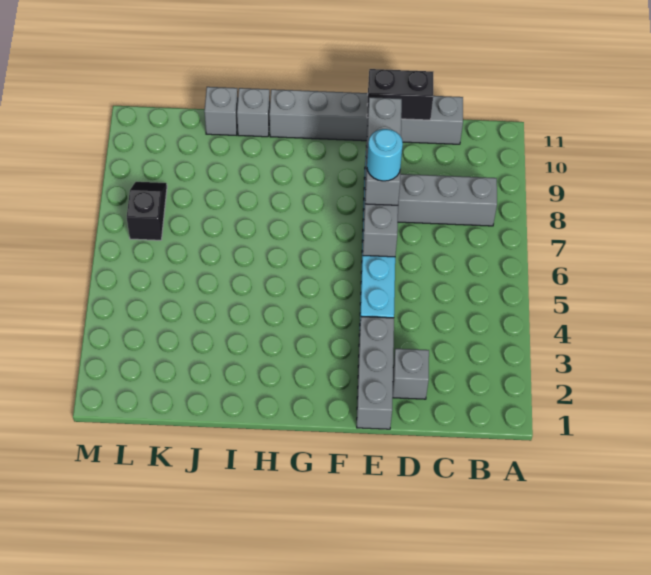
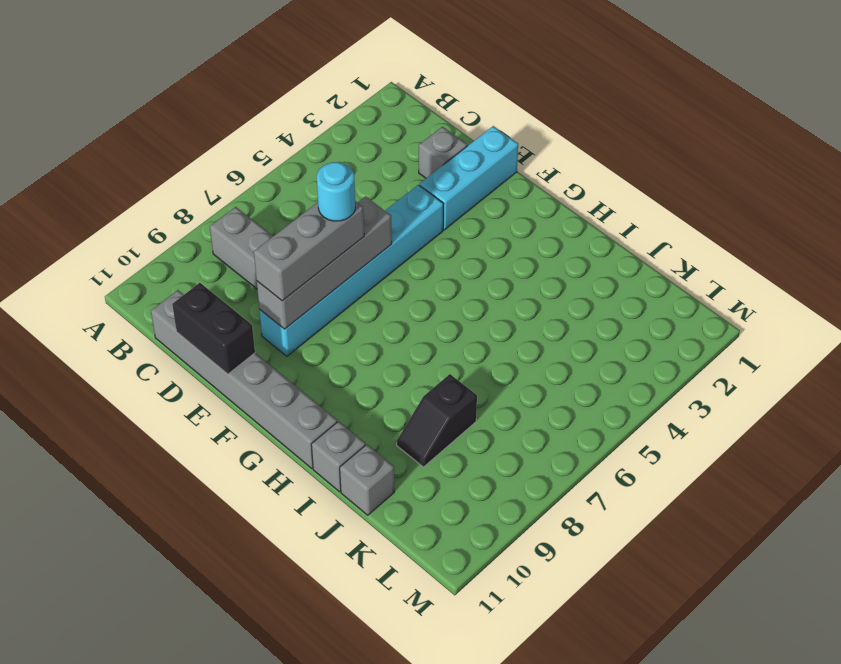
grey 1x3 brick [357,317,394,429] -> cyan 1x3 brick [419,126,518,230]
black 1x2 slope [127,182,167,240] -> black 1x2 slope moved to [397,374,477,467]

